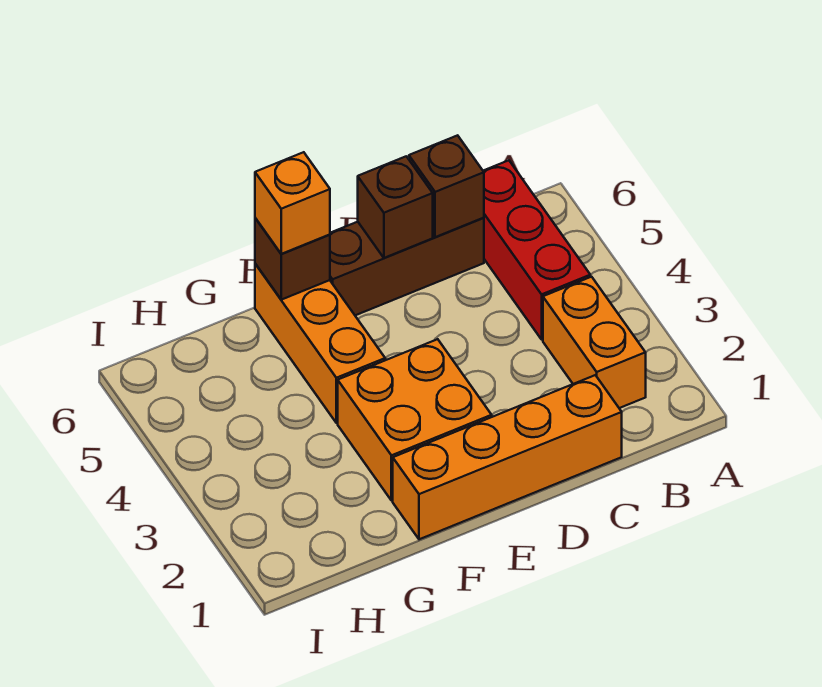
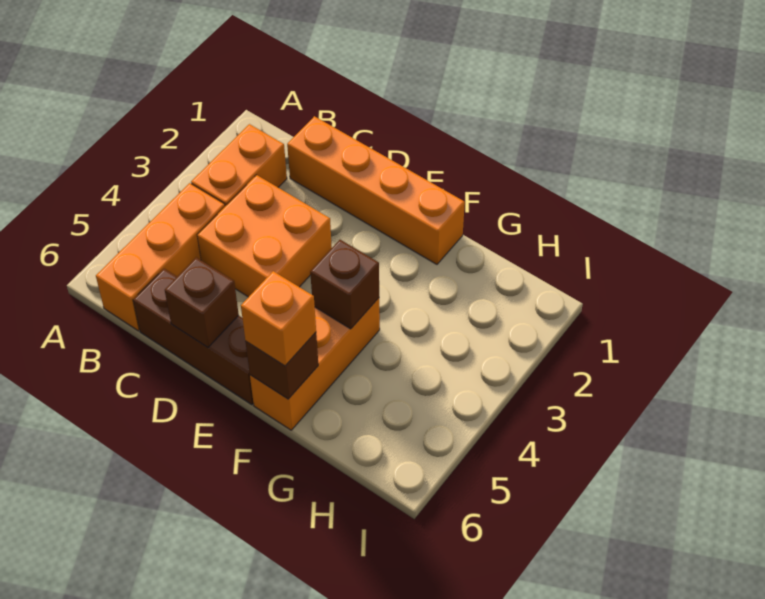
red 1x3 brick [483,160,590,339] -> orange 1x3 brick [96,183,225,331]
brown 1x1 brick [409,135,484,237] -> brown 1x1 brick moved to [310,240,379,329]
orange 2x2 brick [338,339,492,501] -> orange 2x2 brick moved to [197,175,332,297]

